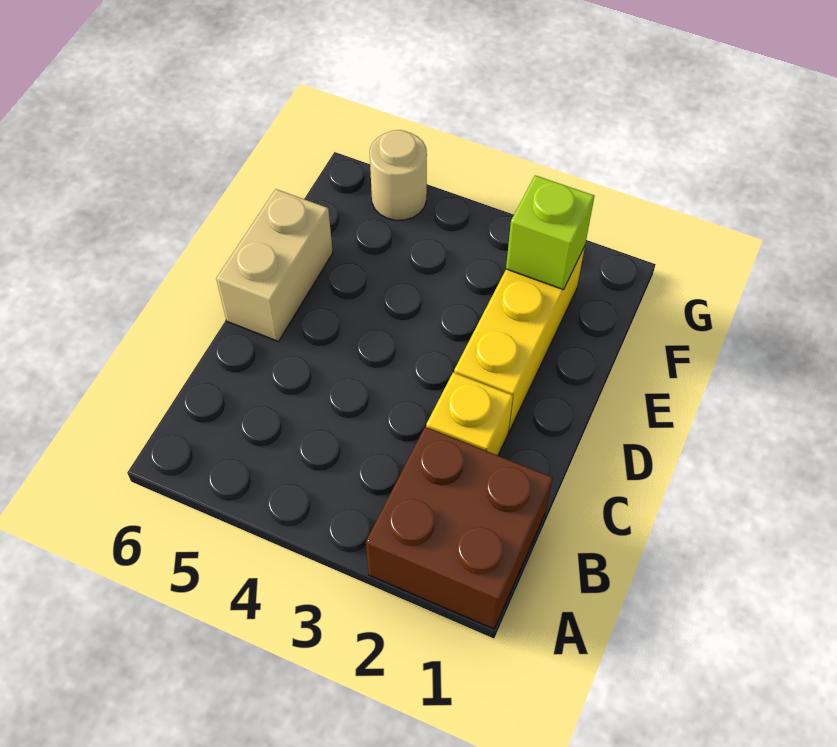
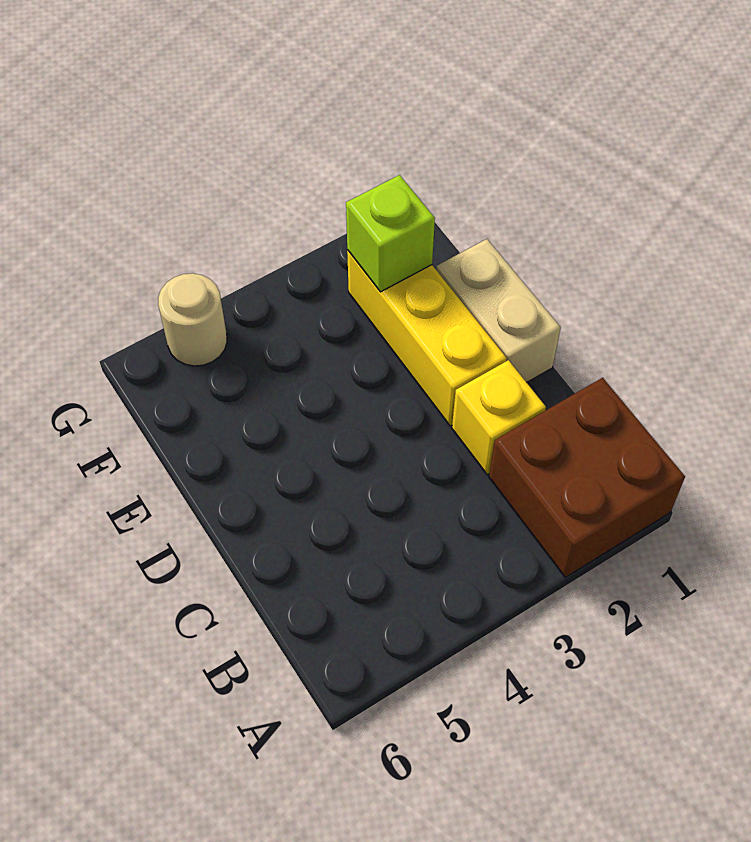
tan 1x2 brick [216,189,333,341] -> tan 1x2 brick moved to [436,239,561,382]

